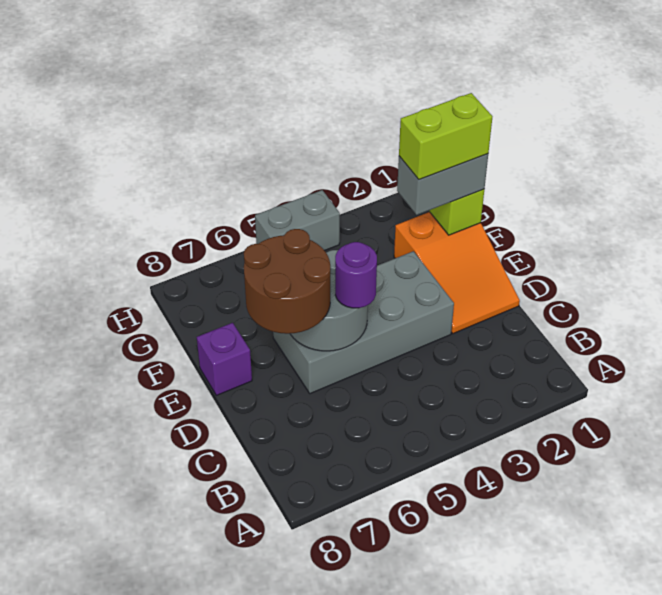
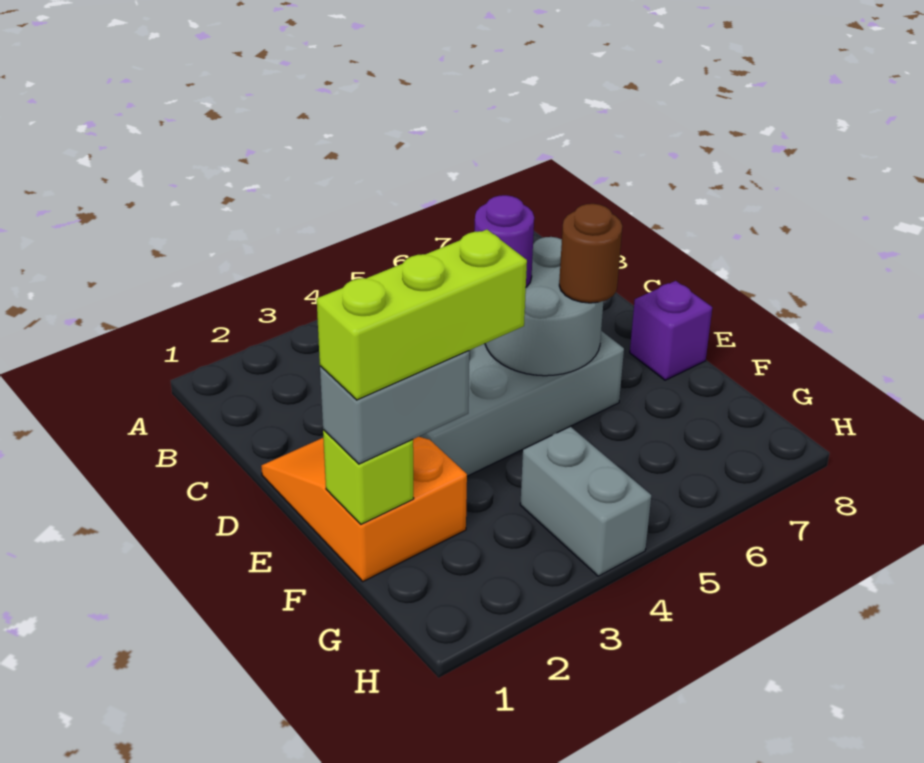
brown 2x2 round brick [244,229,330,334] -> brown 1x1 round brick [559,204,622,303]
lime 1x2 brick [399,93,493,180] -> lime 1x3 brick [317,230,527,400]
grey 1x2 brick [255,190,340,251] -> grey 1x2 brick turned to [520,427,651,576]

